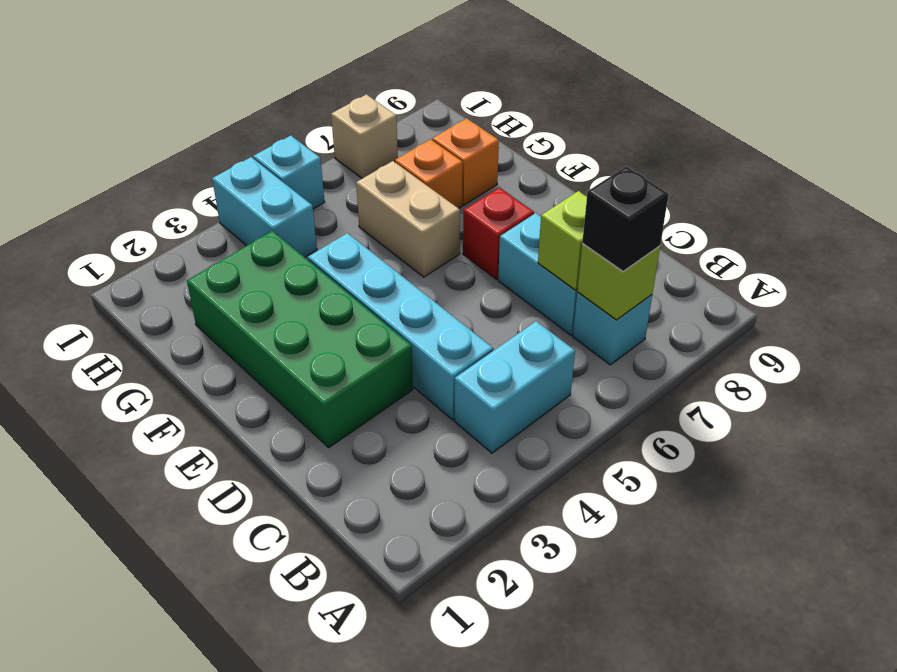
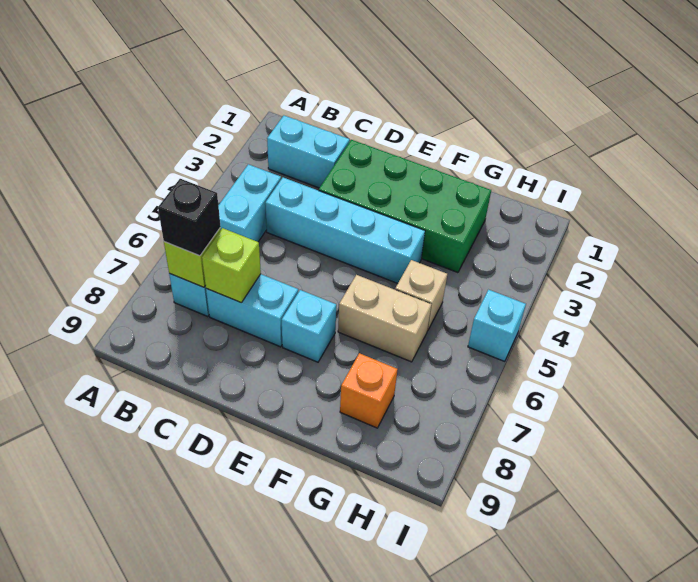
red 1x1 brick [463,187,534,279] -> cyan 1x1 brick [282,290,336,362]
orange 1x1 brick [395,139,463,208] -> none
cyan 1x2 brick [212,157,317,257] -> cyan 1x2 brick moved to [267,116,350,188]
tan 1x1 brick [331,94,398,178] -> tan 1x1 brick moved to [395,260,447,331]

